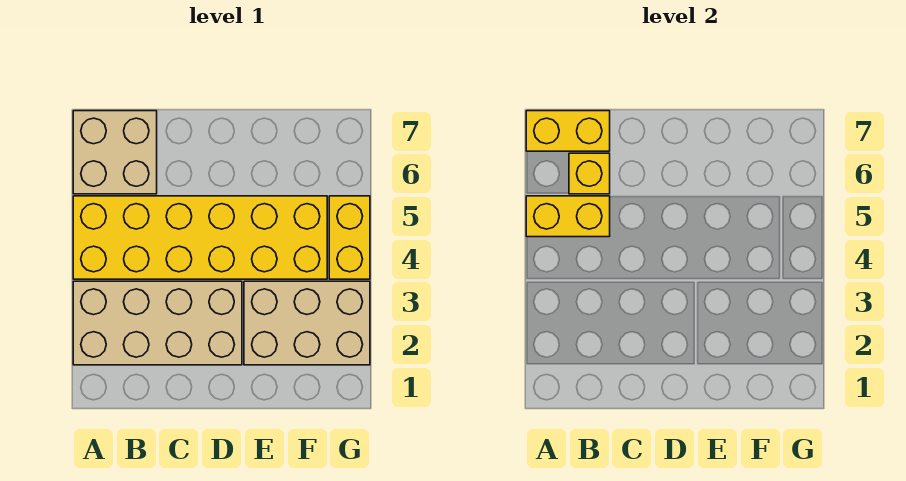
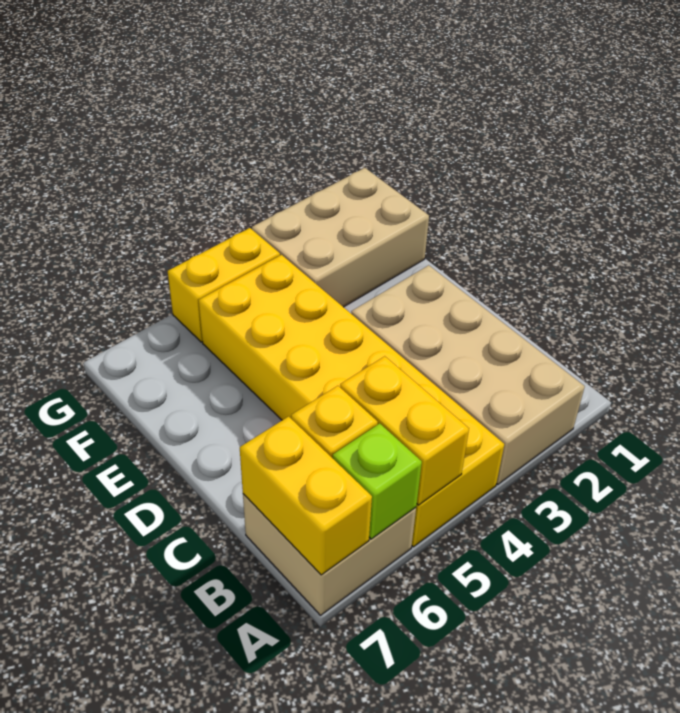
none -> lime 1x1 brick [333,423,422,539]
tan 2x3 brick [244,281,370,365] -> tan 2x3 brick turned to [252,168,429,307]

